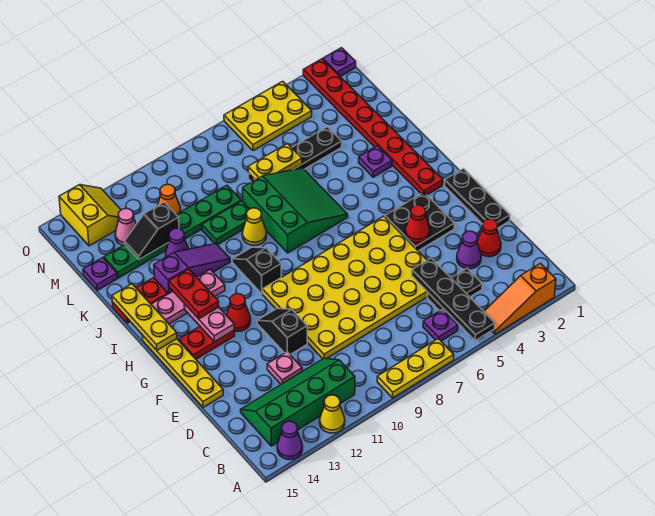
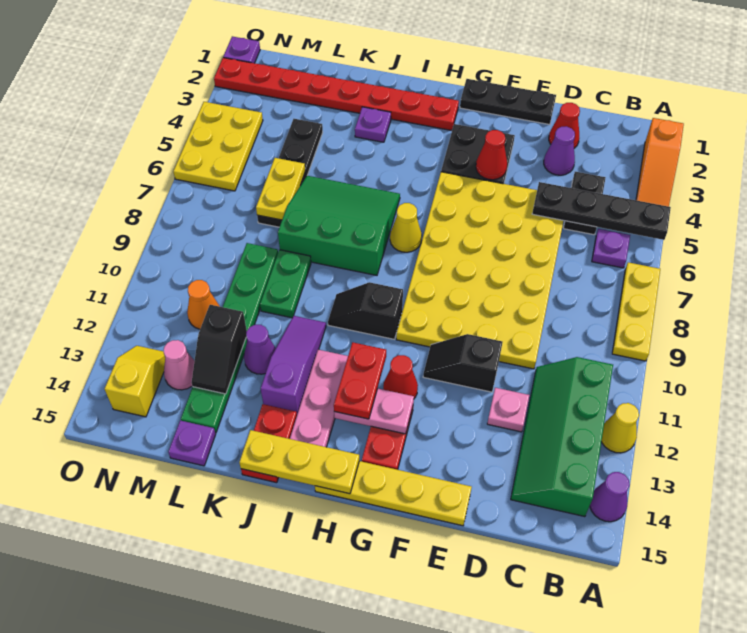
red 1x2 plate [169,269,219,319] -> red 1x2 plate turned to [334,342,386,419]
yellow 1x1 cone [242,208,267,246] -> yellow 1x1 cone moved to [390,203,422,252]
yellow 2x2 slope [59,185,121,246] -> yellow 1x2 slope [104,346,165,417]

